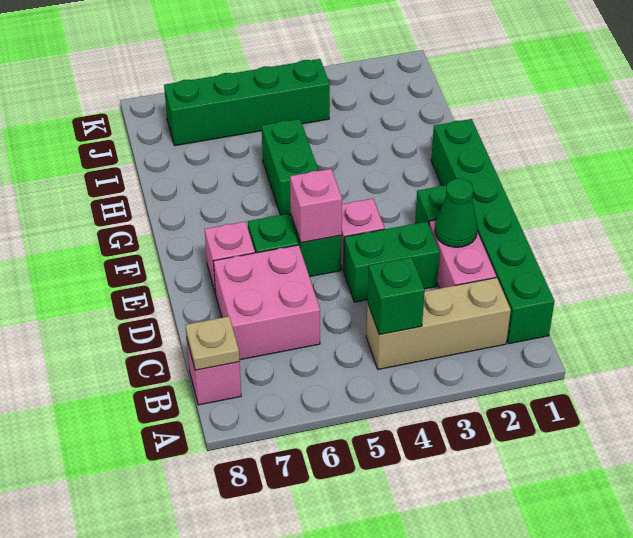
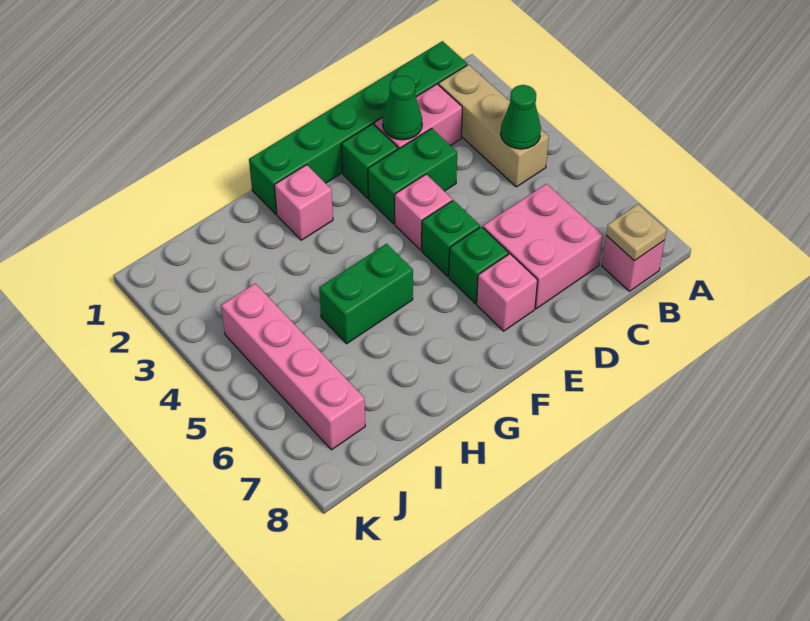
green 1x1 brick [368,257,425,335] -> green 1x1 cone [501,85,541,149]
green 1x2 brick [344,222,440,302] -> green 1x2 brick turned to [368,128,457,224]
pink 1x1 brick [290,169,342,243] -> pink 1x1 brick moved to [274,165,333,240]
green 1x4 brick [164,59,330,146] -> pink 1x4 brick [221,284,365,450]

